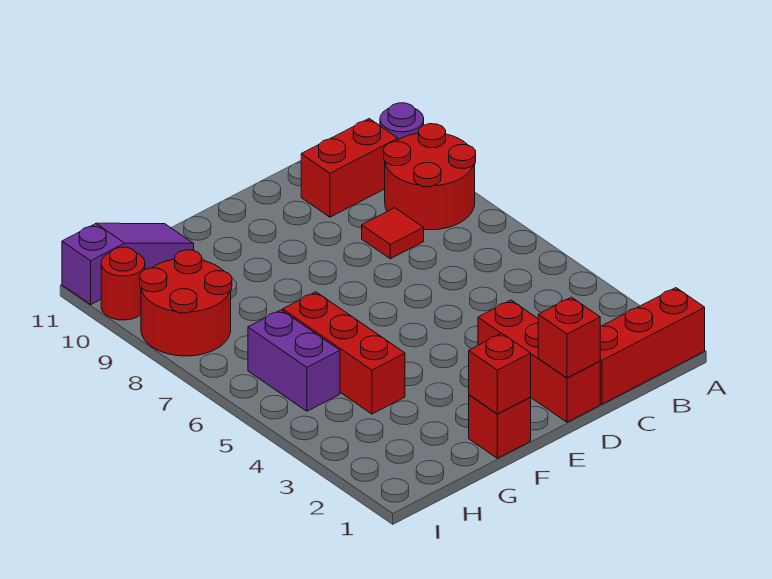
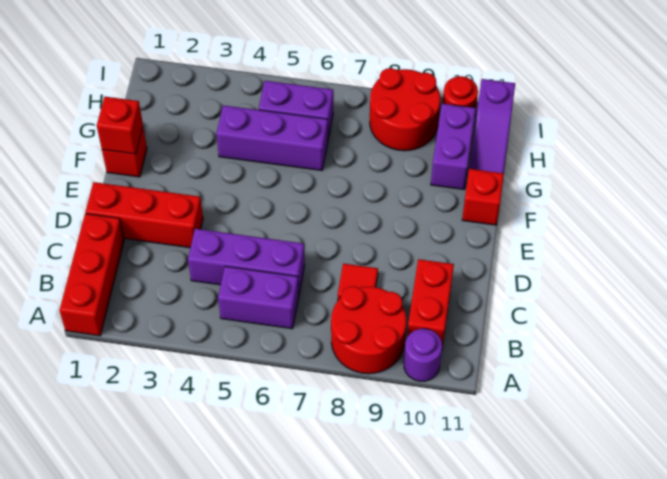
none -> purple 1x2 brick [218,266,299,329]
none -> purple 1x3 brick [188,229,305,293]
red 1x1 brick [538,297,600,378] -> red 1x1 brick moved to [462,169,504,225]
red 1x3 brick [283,292,405,414] -> purple 1x3 brick [216,105,328,170]
none -> purple 1x2 brick [431,104,476,189]

